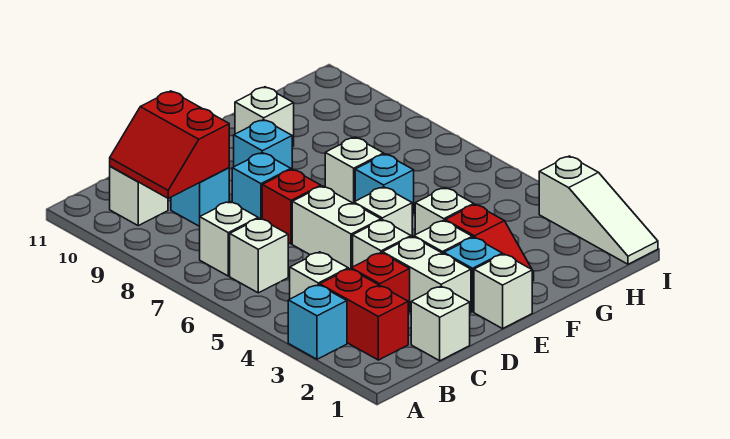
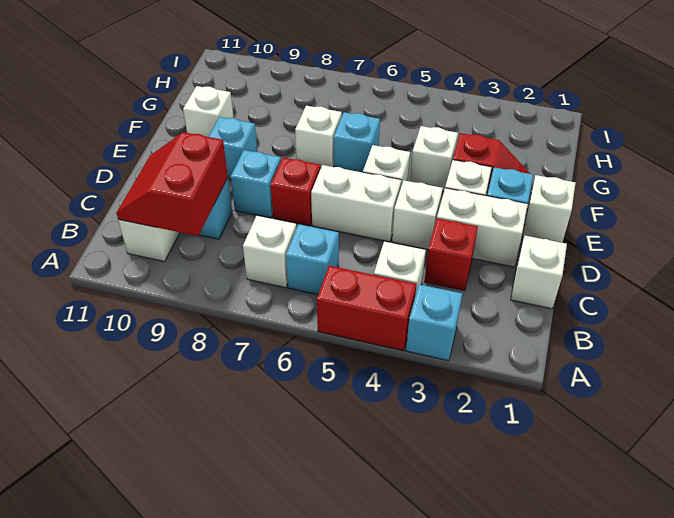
red 1x2 brick [320,269,408,360] -> red 1x2 brick moved to [317,266,416,351]
white 1x1 brick [230,218,288,293] -> cyan 1x1 brick [286,224,339,295]
red 2x2 slope [110,91,229,198] -> red 2x2 slope turned to [116,132,228,236]
white 1x3 slope [539,156,658,264] -> none

